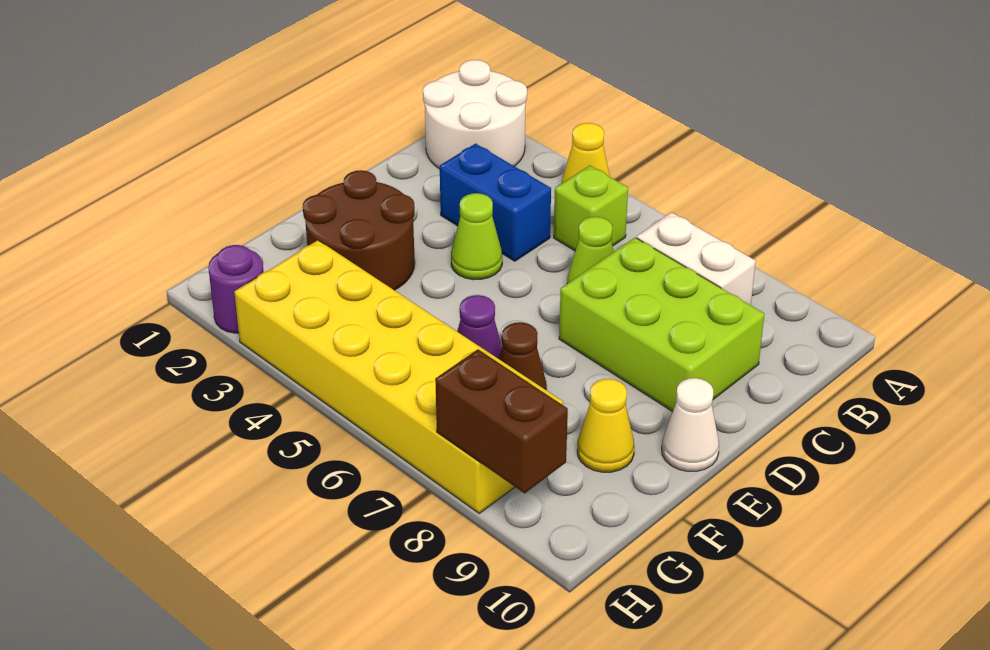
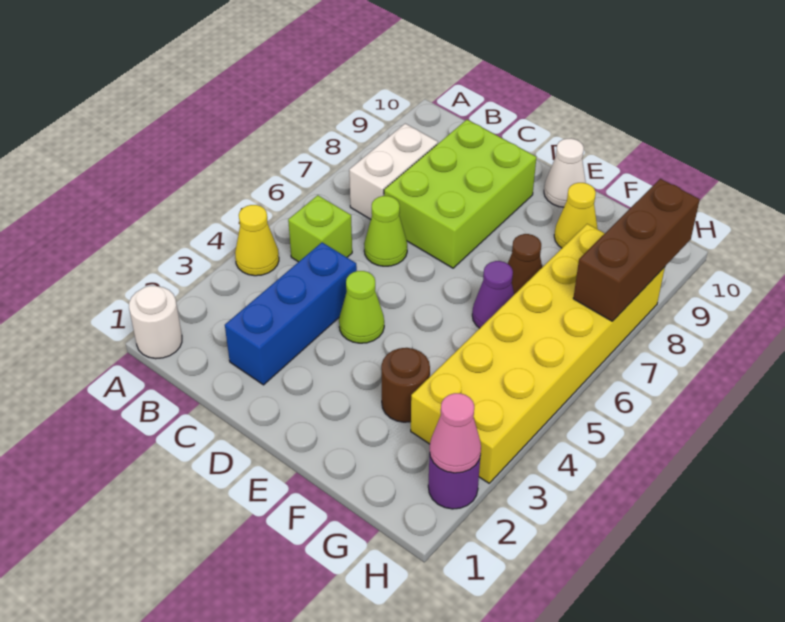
white 2x2 round brick [423,60,527,169] -> white 1x1 round brick [129,286,182,359]
blue 1x2 brick [440,144,551,261] -> blue 1x3 brick [225,243,357,385]
brown 2x2 round brick [303,170,415,290] -> brown 1x1 round brick [381,348,430,422]
none -> pink 1x1 cone [430,393,481,473]
brown 1x2 brick [435,349,568,493] -> brown 1x3 brick [573,179,700,321]

